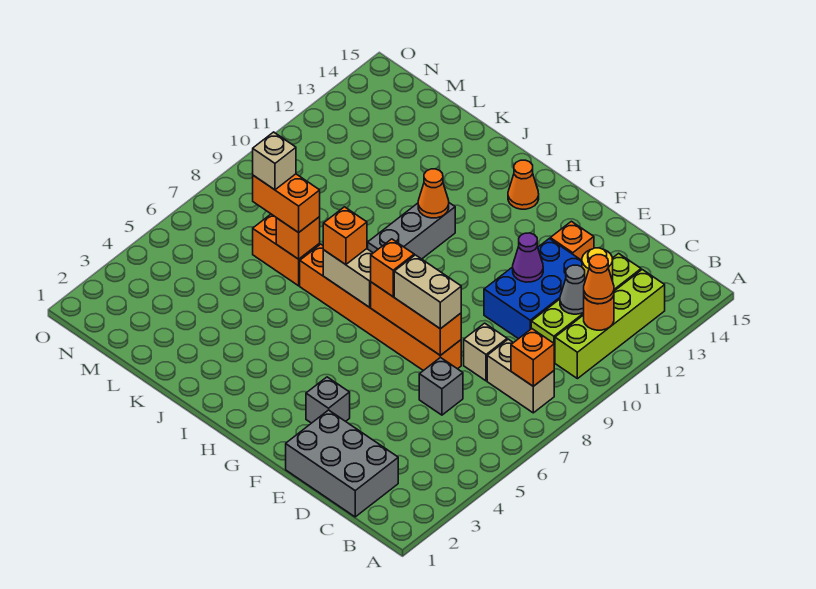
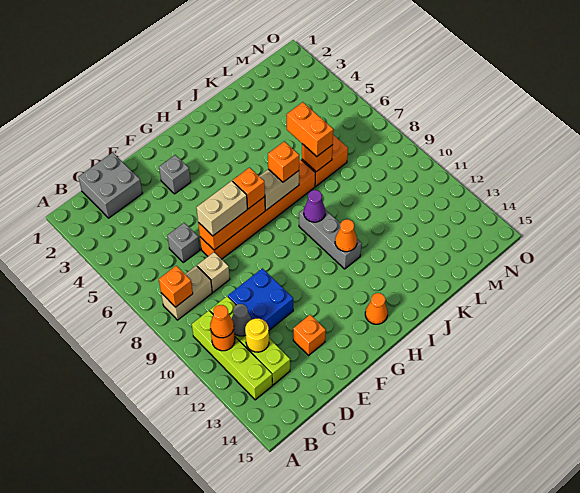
grey 2x3 brick [286,410,398,517] -> grey 2x2 brick [78,153,143,218]
blue 2x3 brick [484,239,582,339] -> blue 2x2 brick [228,268,293,330]
purple 1x1 cone [513,233,543,282] -> purple 1x1 cone moved to [304,190,325,222]
orange 1x2 brick [253,174,320,233] -> orange 1x2 brick turned to [287,102,333,157]
tan 1x1 brick [253,132,296,190] -> none

